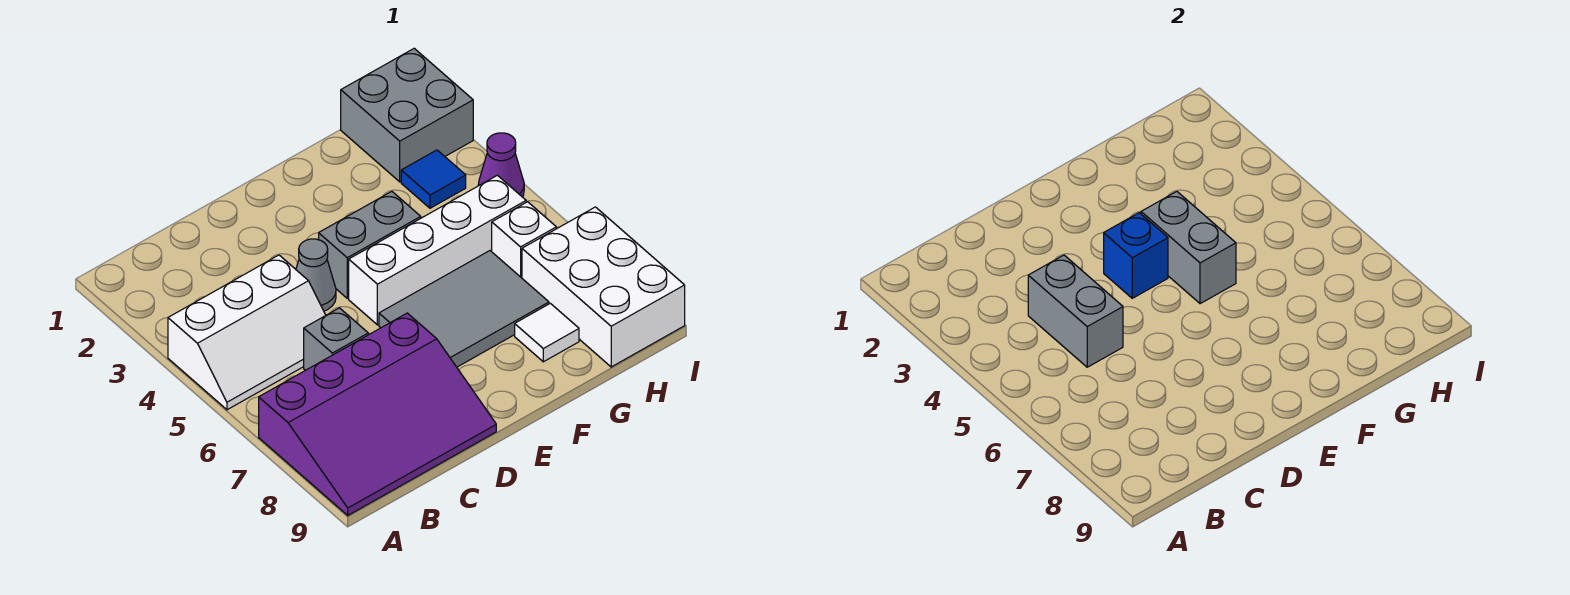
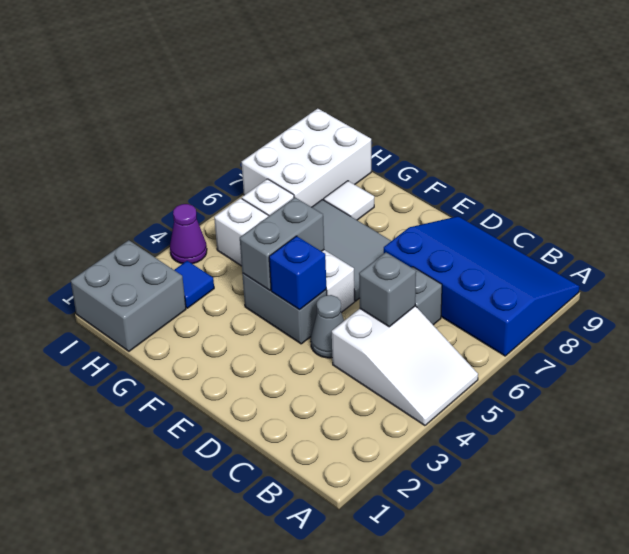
white 2x3 slope [168,255,326,410] -> white 2x3 slope turned to [332,306,478,426]
purple 3x4 slope [259,313,496,515] -> blue 3x4 slope [384,216,580,356]
grey 1x2 brick [1028,255,1123,367] -> grey 1x1 brick [359,252,416,327]

